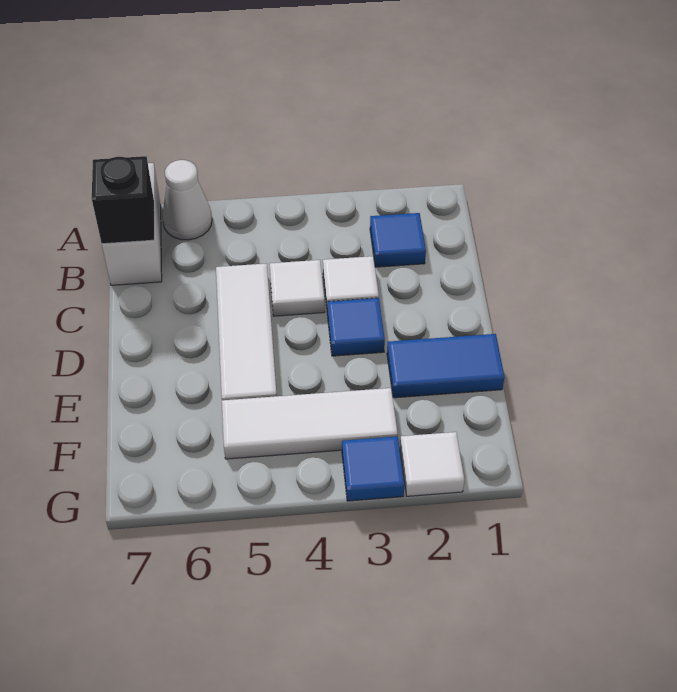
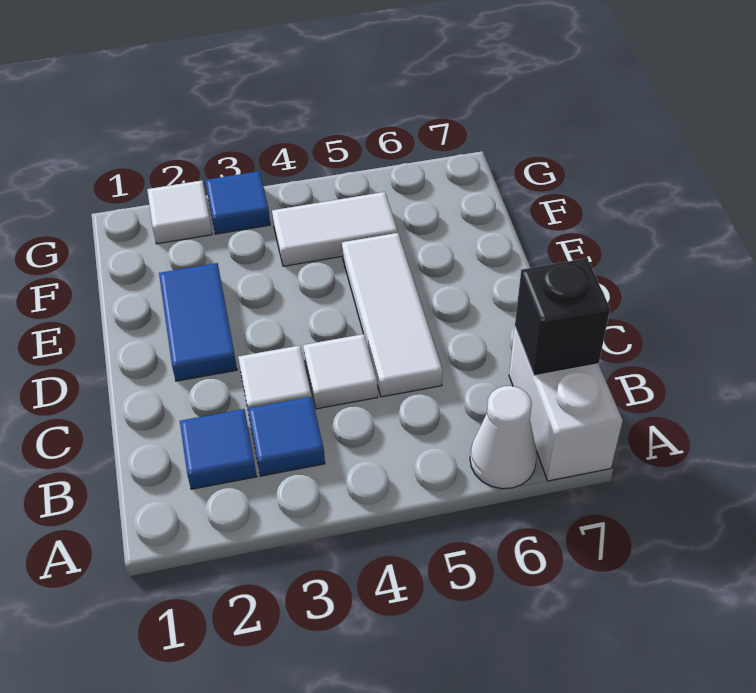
blue 1x1 tile [327,298,385,356] -> blue 1x1 tile moved to [248,397,325,476]
blue 1x2 tile [387,334,504,398] -> blue 1x2 tile turned to [159,263,237,381]
white 1x3 tile [222,388,398,459] -> white 1x2 tile [272,192,398,266]

